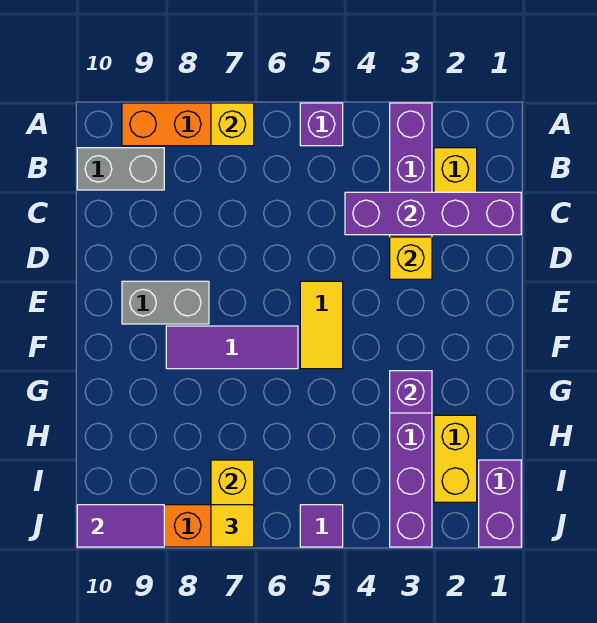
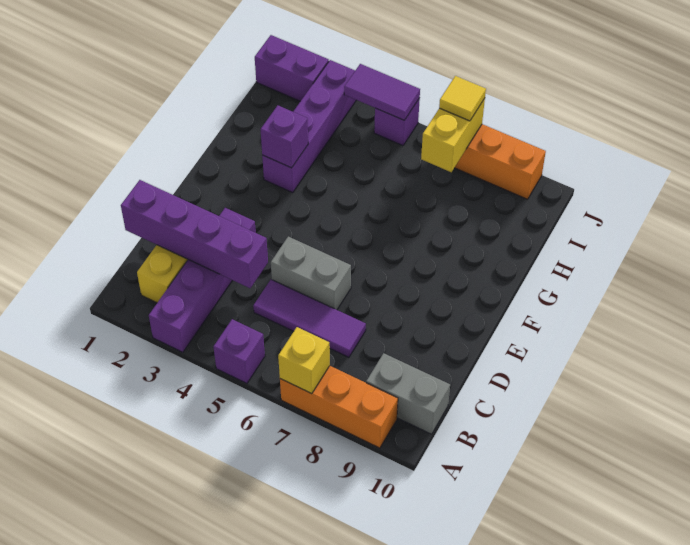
yellow 1x1 brick [390,237,432,279] -> none
yellow 1x2 tile [300,281,343,369] -> none
grey 1x2 brick [122,281,209,324] -> grey 1x2 brick moved to [271,237,351,310]
purple 1x3 tile [166,326,298,369] -> purple 1x3 tile moved to [253,280,366,357]
yellow 1x2 brick [434,415,477,502] -> none
purple 1x2 brick [479,460,521,547] -> purple 1x2 brick turned to [255,35,329,101]
purple 1x1 tile [300,505,343,547] -> purple 1x1 brick [374,98,420,146]
purple 1x2 tile [77,505,164,547] -> purple 1x2 tile moved to [344,64,420,120]

